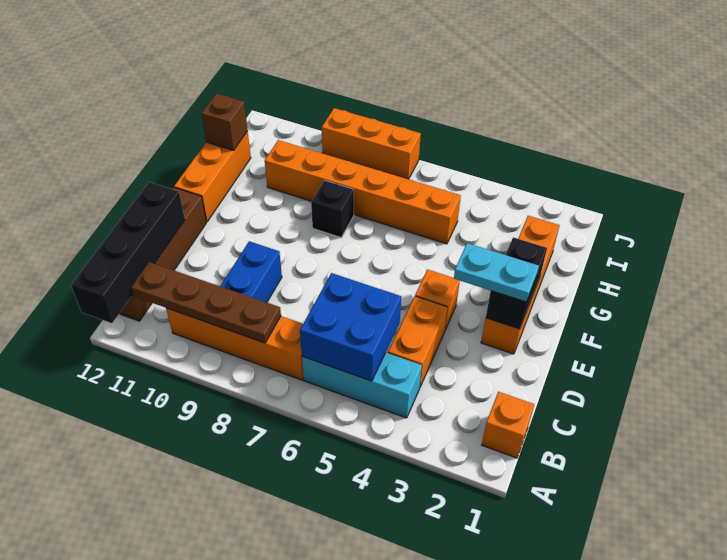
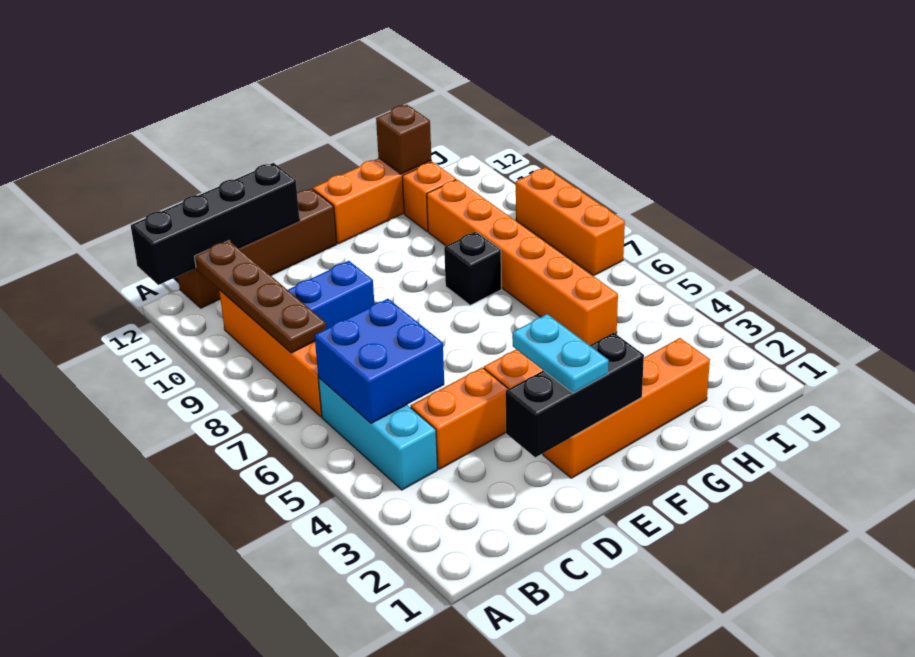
orange 1x1 brick [482,392,534,458] -> orange 1x1 brick moved to [402,162,456,232]
black 1x2 brick [486,237,547,329] -> black 1x3 brick [506,333,644,457]

